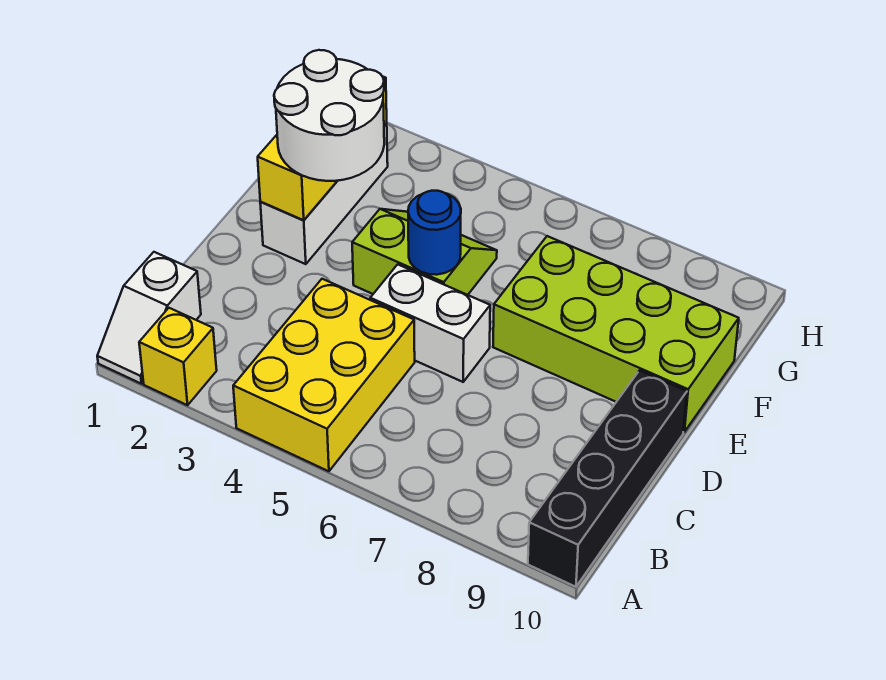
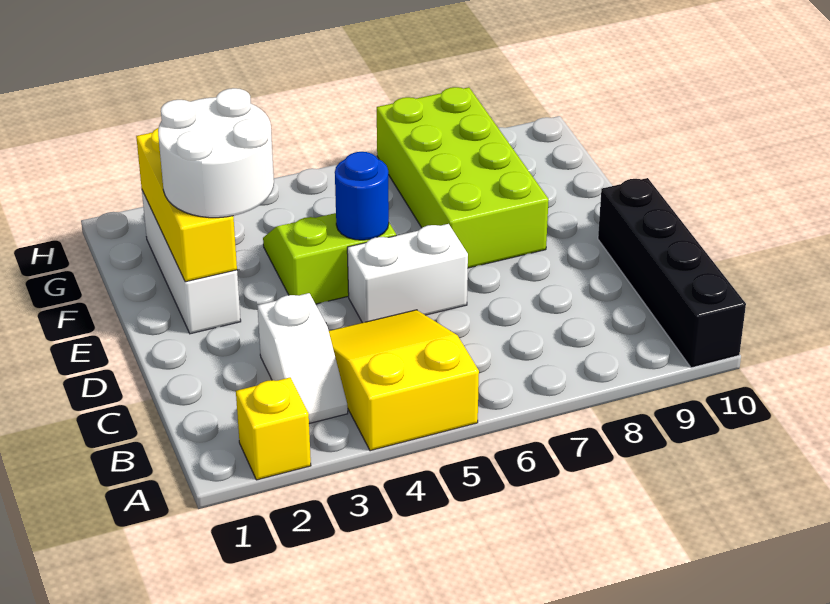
white 1x2 slope [97,252,201,384] -> white 1x2 slope moved to [257,293,348,423]
yellow 2x3 brick [233,279,415,471] -> yellow 2x3 slope [329,310,479,451]
lime 2x4 brick [493,236,739,432] -> lime 2x4 brick turned to [377,87,549,268]

